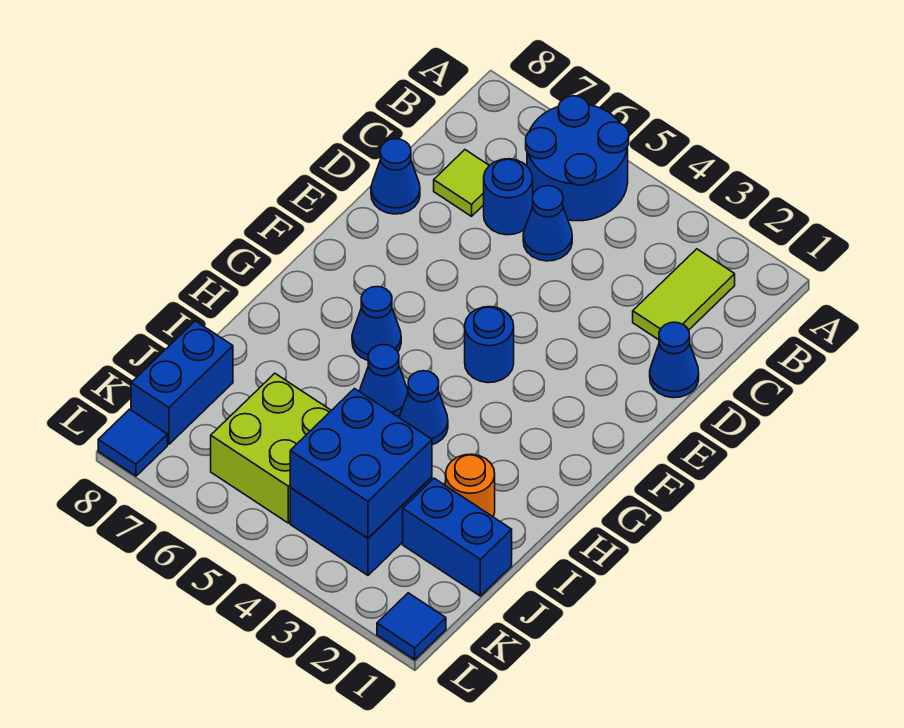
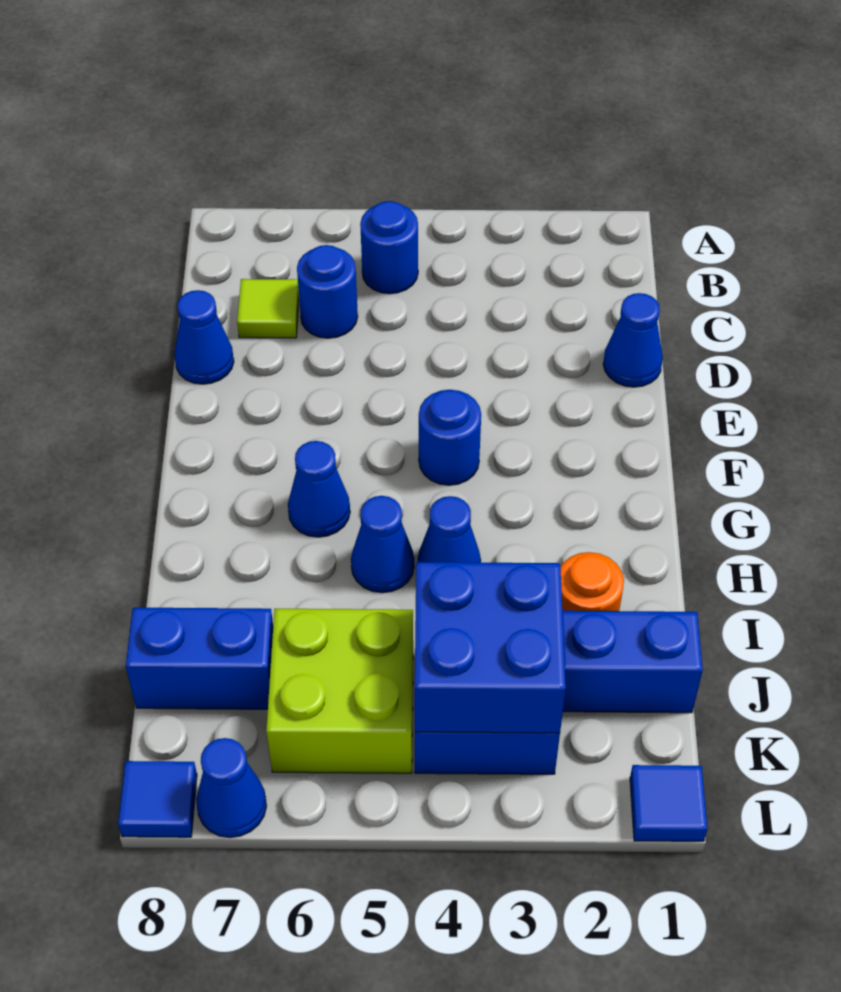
blue 2x2 round brick [526,96,629,221] -> blue 1x1 round brick [360,201,418,294]
lime 1x2 tile [633,249,735,340] -> none
blue 1x1 cone [523,186,572,261] -> blue 1x1 cone moved to [196,738,266,838]
blue 1x2 brick [131,321,233,444] -> blue 1x2 brick turned to [126,608,273,709]

